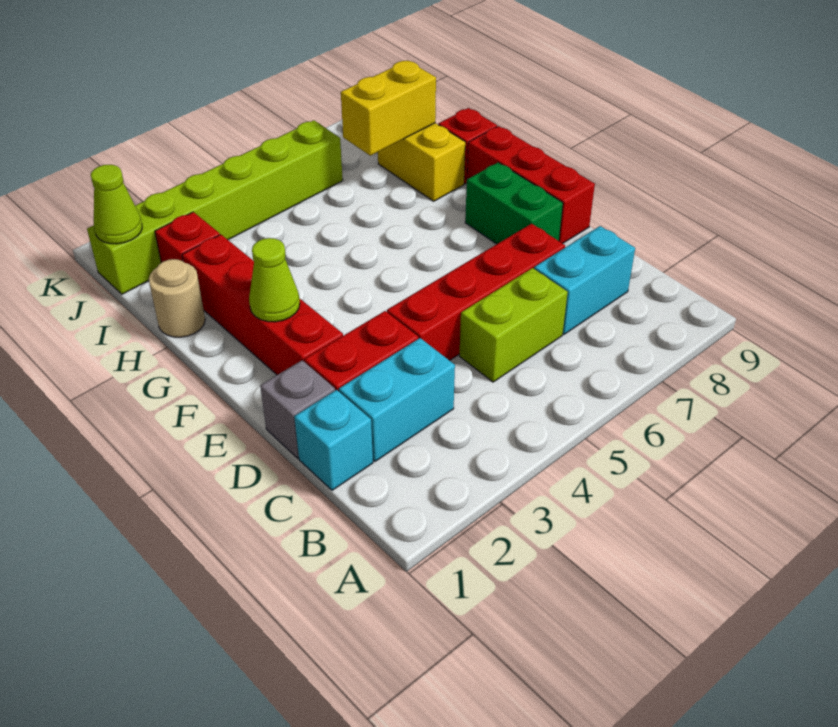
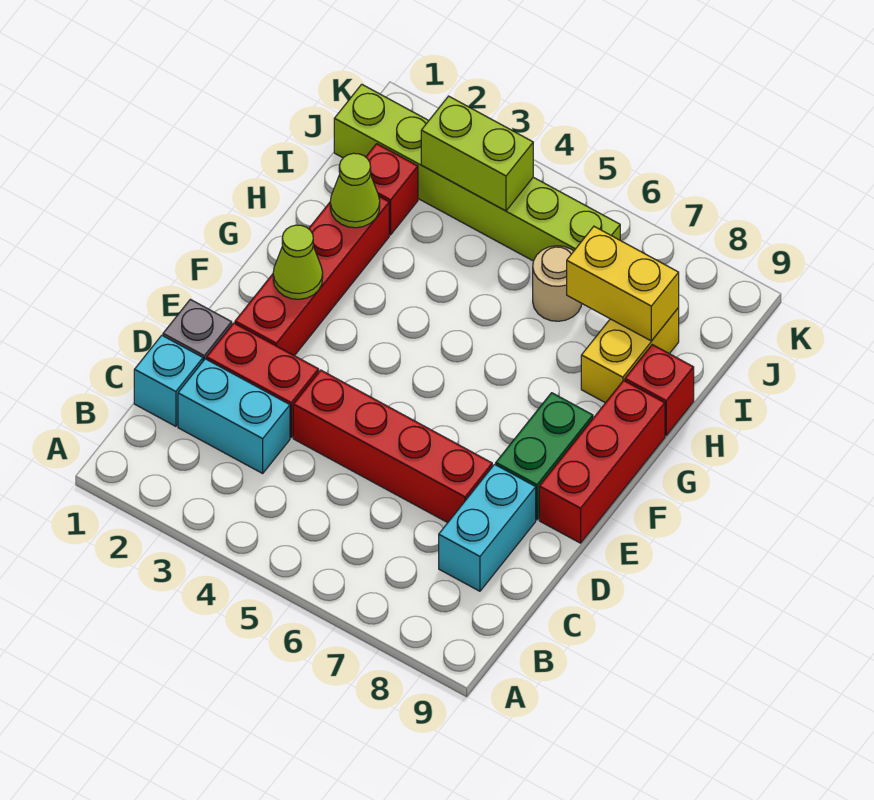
lime 1x2 brick [459,268,568,382] -> lime 1x2 brick moved to [421,96,533,211]
cyan 1x2 brick [534,226,635,334] -> cyan 1x2 brick turned to [439,464,536,591]
tan 1x1 round brick [149,259,205,337] -> tan 1x1 round brick moved to [533,246,582,321]
lime 1x1 cone [91,165,142,244] -> lime 1x1 cone moved to [330,153,380,228]

